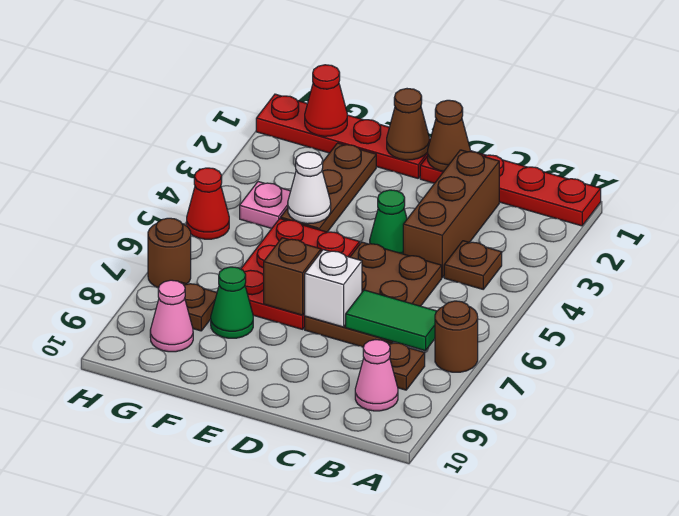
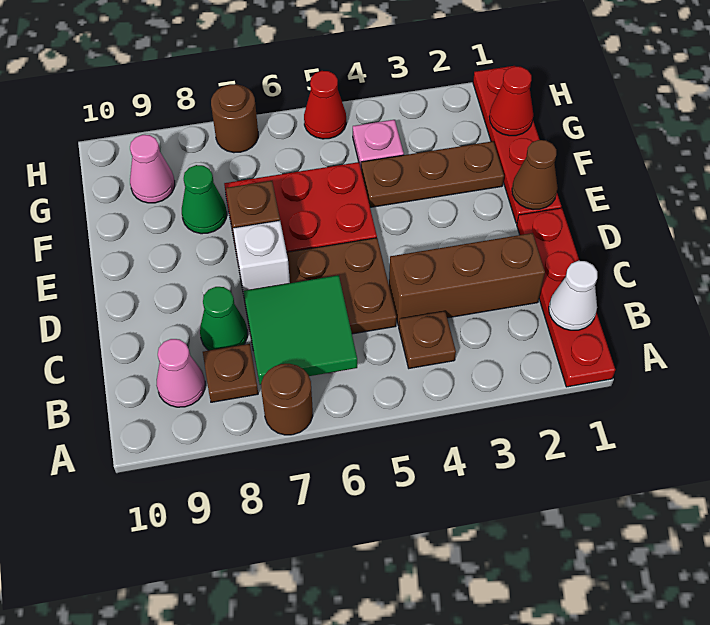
green 1x2 tile [346,290,437,351] -> green 2x2 tile [243,275,357,385]
brown 1x1 cone [428,100,470,171] -> none
green 1x1 cone [370,190,407,254] -> green 1x1 cone moved to [200,287,247,351]
white 1x1 cone [288,152,331,224] -> white 1x1 cone moved to [549,261,597,330]
brown 1x1 plate [181,282,217,331] -> none

